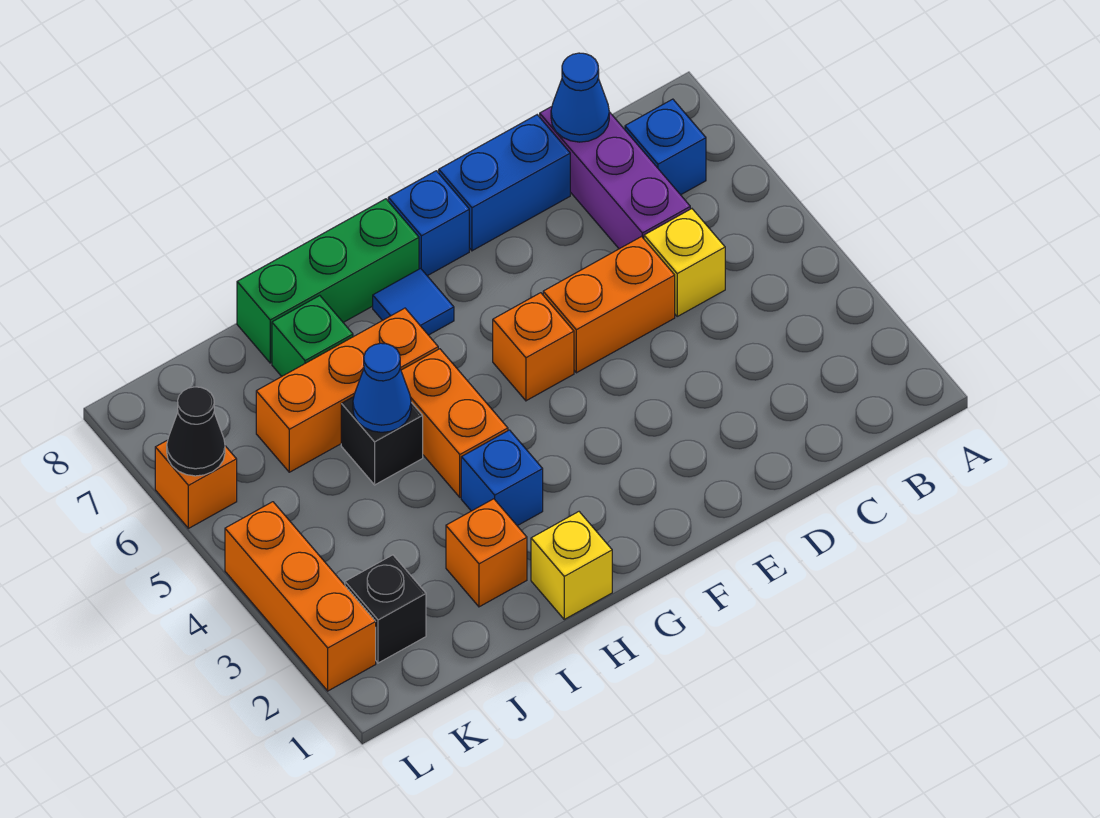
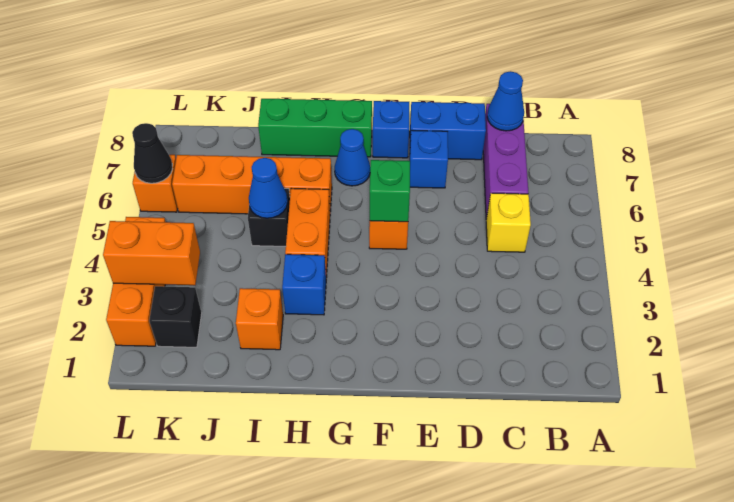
blue 1x1 brick [625,99,706,195] -> blue 1x1 brick moved to [410,130,448,188]
orange 1x2 brick [543,237,675,373] -> orange 1x2 brick moved to [103,221,200,285]
blue 1x1 tile [373,268,454,335] -> blue 1x1 cone [335,129,370,186]
yellow 1x1 brick [531,512,612,619] -> none
orange 1x3 brick [256,308,438,472] -> orange 1x4 brick [172,155,332,214]
green 1x1 brick [272,296,353,376] -> green 1x1 brick moved to [370,160,410,222]

